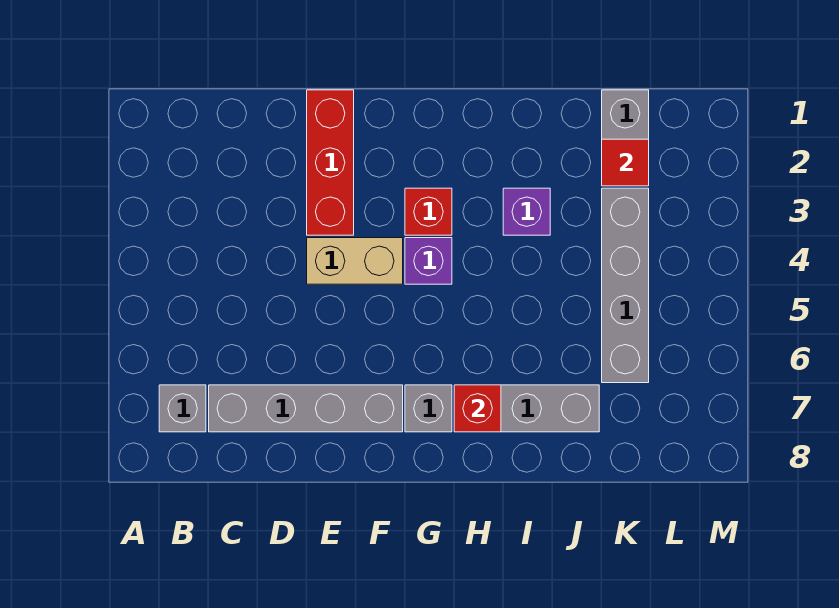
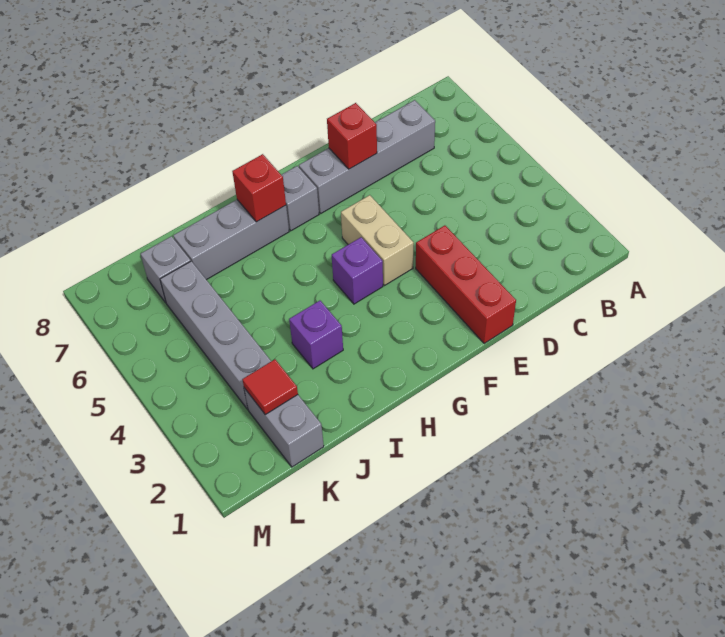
grey 1x1 brick [159,385,206,432] -> grey 1x1 brick moved to [141,236,191,303]
tan 1x2 brick [307,238,403,284] -> tan 1x2 brick turned to [341,195,414,286]
red 1x1 brick [405,188,452,235] -> red 1x1 brick moved to [327,103,377,169]

